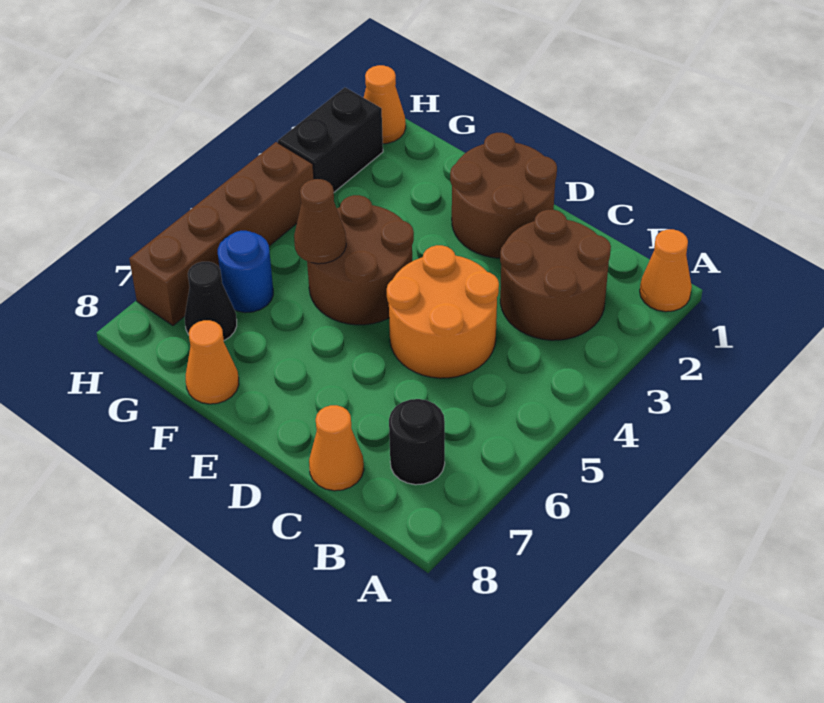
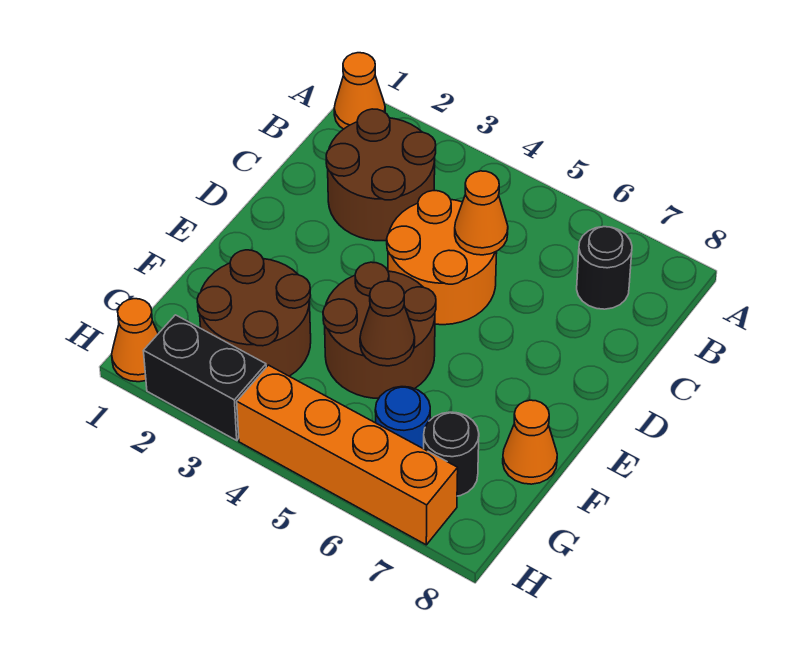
orange 1x1 cone [309,405,364,491] -> orange 1x1 cone moved to [455,171,508,255]
brown 2x2 round brick [450,133,557,258] -> brown 2x2 round brick moved to [197,250,311,376]
black 1x1 cone [185,262,237,340] -> black 1x1 round brick [424,412,479,496]
brown 1x4 brick [129,142,314,326] -> orange 1x4 brick [237,365,458,545]

